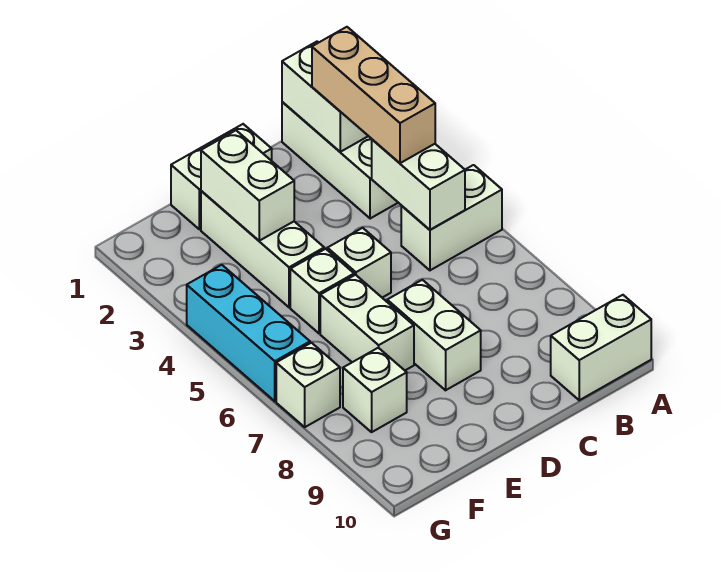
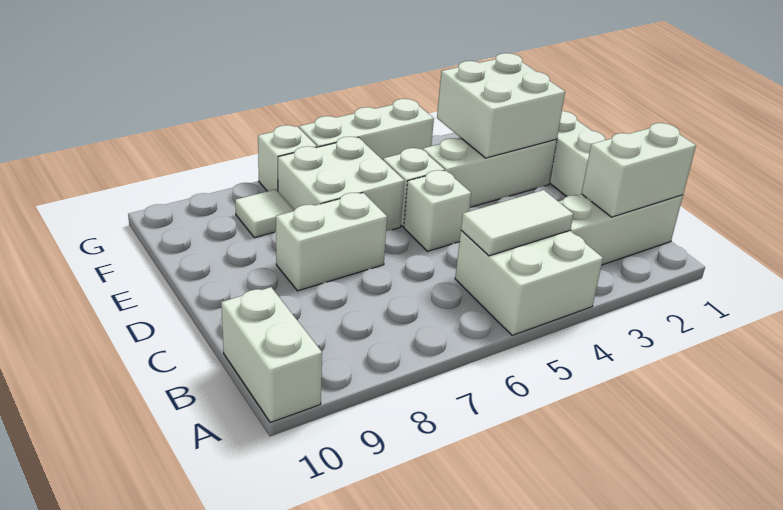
white 1x2 brick [401,165,502,270] -> white 2x2 brick [455,231,603,335]
tan 1x3 brick [312,27,435,163] -> none
white 1x2 brick [372,140,465,230] -> white 1x2 tile [461,190,573,256]
white 1x2 brick [201,130,294,241] -> white 2x2 brick [437,53,565,158]
white 1x2 brick [320,275,414,370] -> white 2x2 brick [278,137,404,231]
white 1x1 brick [343,348,407,432] -> white 1x1 tile [235,189,294,238]
cyan 1x3 brick [187,265,310,401] -> white 1x3 brick [299,99,434,160]

